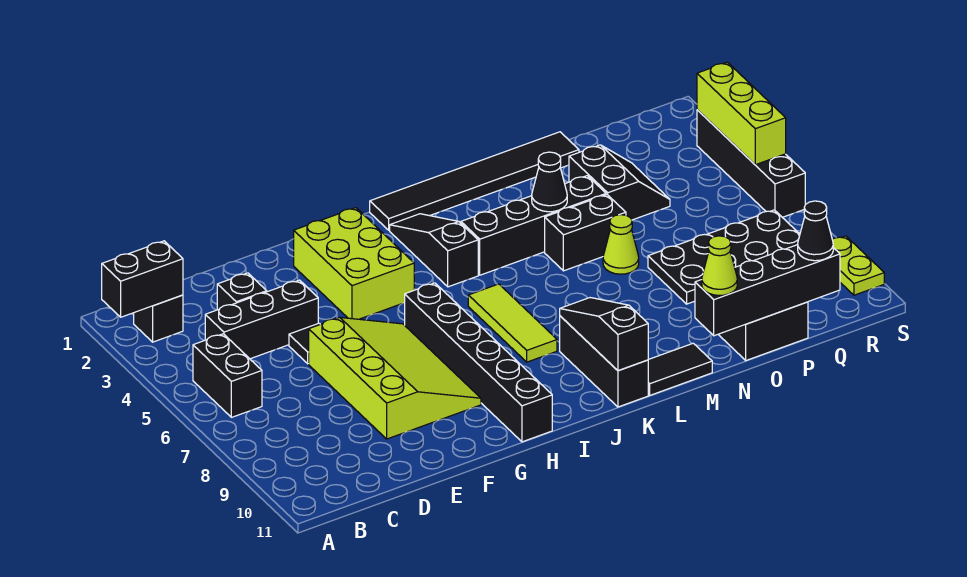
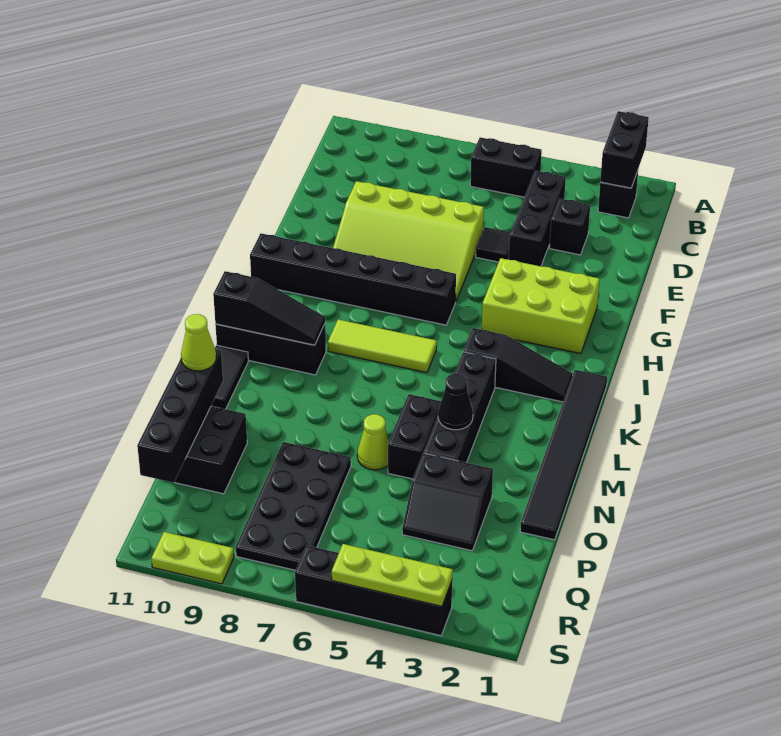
black 1x1 cone [798,201,833,261] -> none
lime 1x3 brick [697,62,786,165] -> lime 1x3 plate [332,544,453,606]

